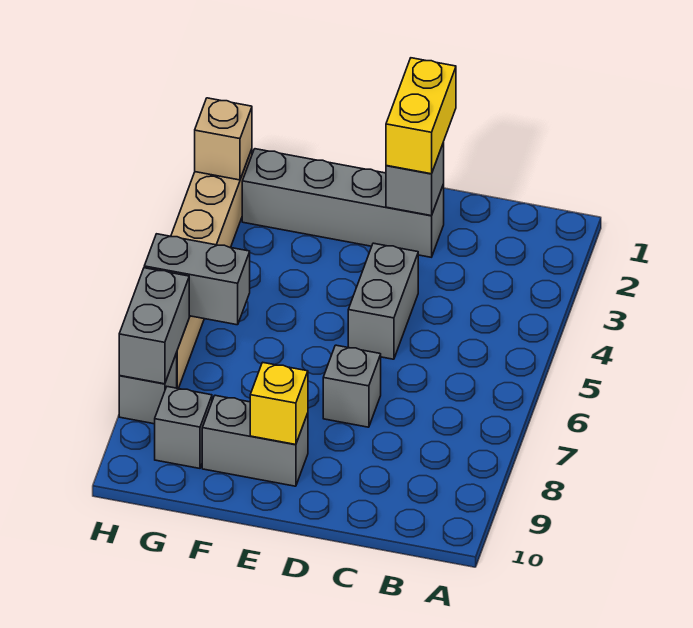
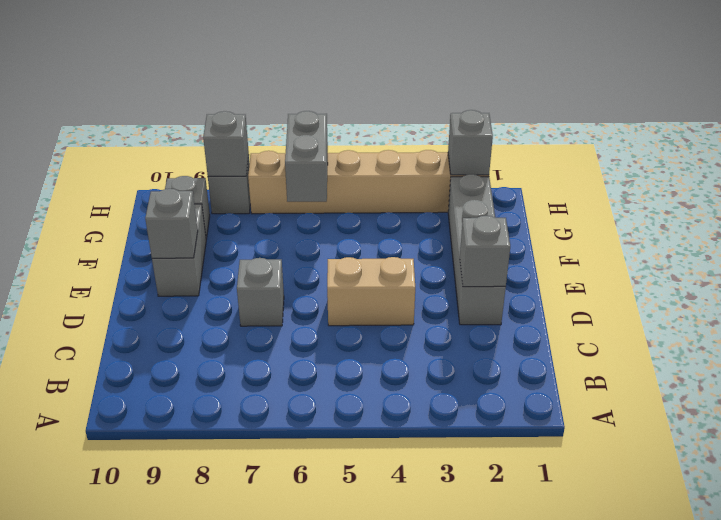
yellow 1x2 brick [386,58,456,174] -> none
grey 1x2 brick [348,243,418,359] -> tan 1x2 brick [327,257,415,326]
yellow 1x1 brick [250,362,308,445] -> grey 1x1 brick [145,189,198,258]
tan 1x1 brick [195,98,252,180] -> grey 1x1 brick [448,110,493,175]
grey 1x2 brick [119,268,189,384] -> grey 1x1 brick [203,111,249,177]

